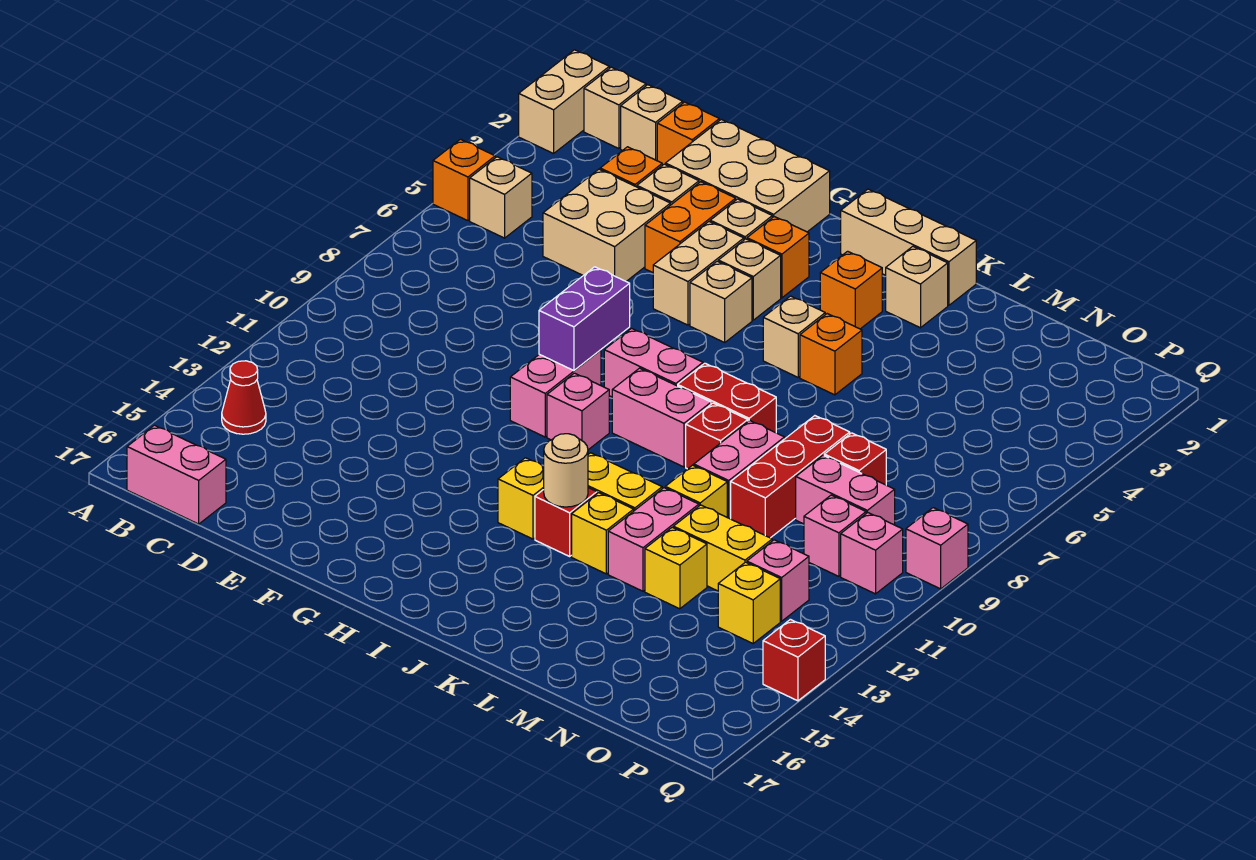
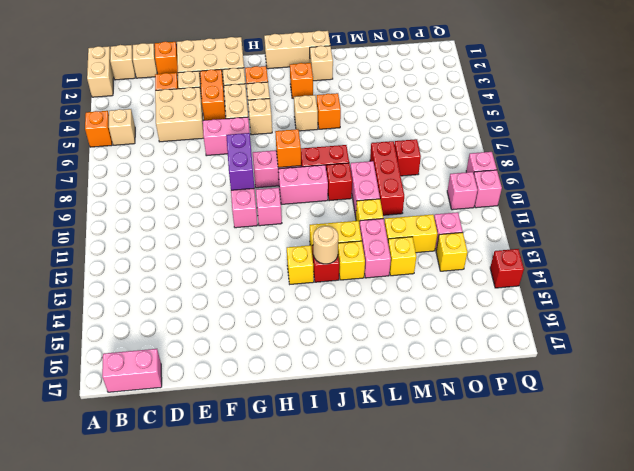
red 1x1 cone [222,361,266,434] -> none
none -> orange 1x1 brick [275,129,301,168]
pink 1x2 brick [796,455,895,525] -> pink 1x2 brick moved to [203,117,250,156]
pink 1x1 brick [804,495,866,576] -> pink 1x1 brick moved to [474,170,502,208]

